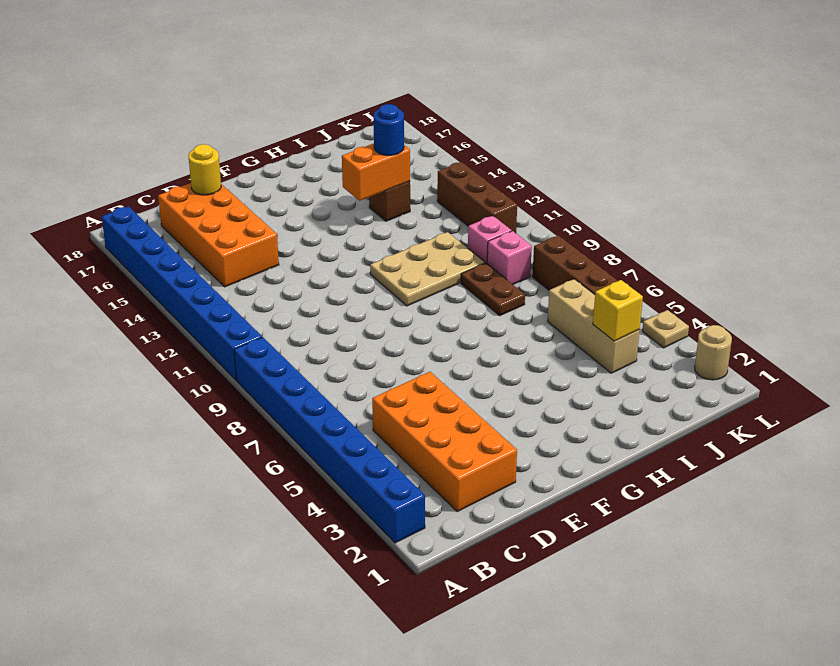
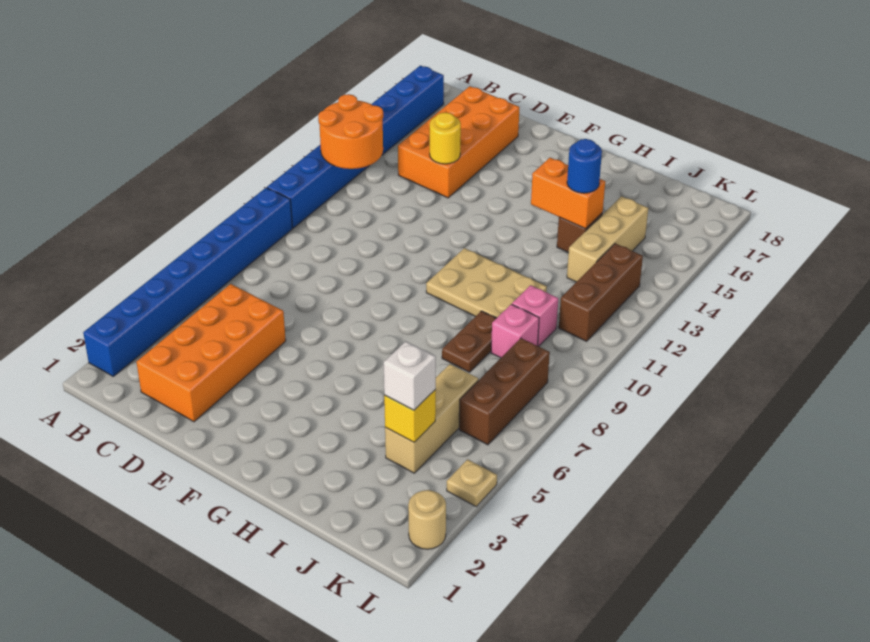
none -> orange 2x2 round brick [318,94,383,169]
yellow 1x1 round brick [188,144,221,195] -> yellow 1x1 round brick moved to [430,113,461,164]
none -> white 1x1 brick [384,341,436,410]
none -> tan 1x3 brick [567,196,648,282]

